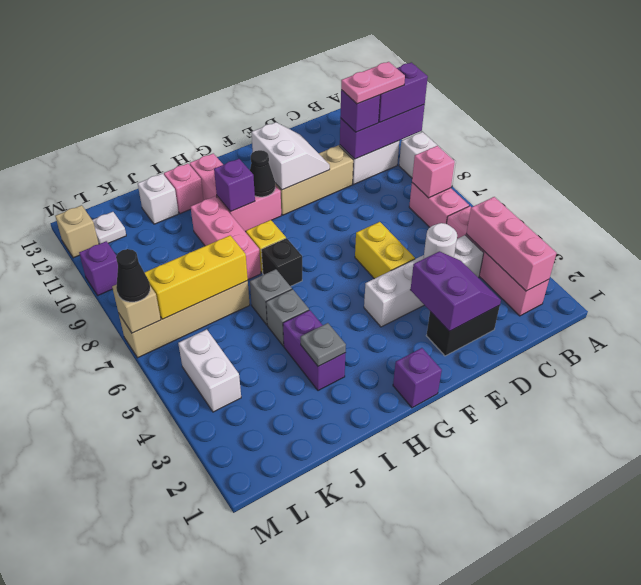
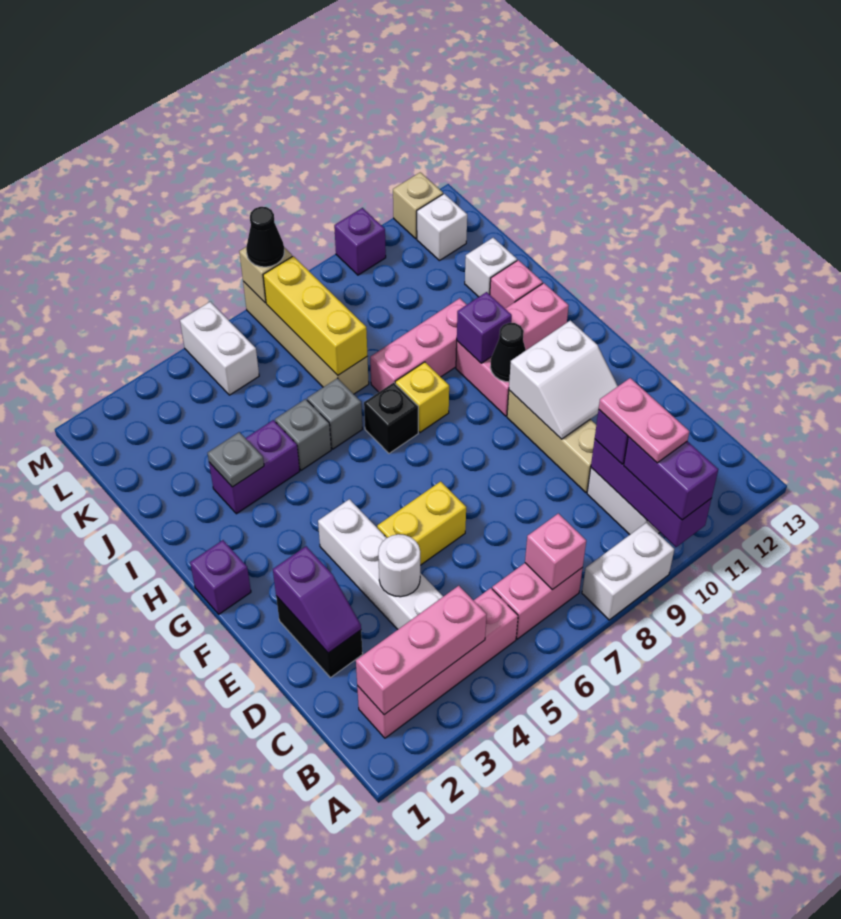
purple 2x2 slope [411,251,501,331] -> purple 1x2 slope [273,546,361,653]
white 1x2 brick [178,329,241,412] -> white 1x2 brick turned to [180,302,259,395]
white 1x1 plate [92,212,126,244] -> white 1x1 brick [417,194,467,261]

